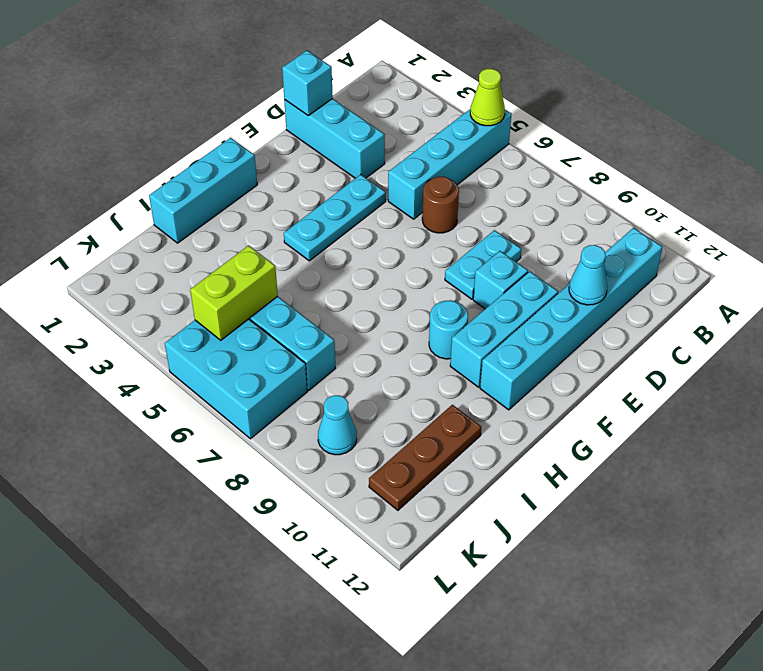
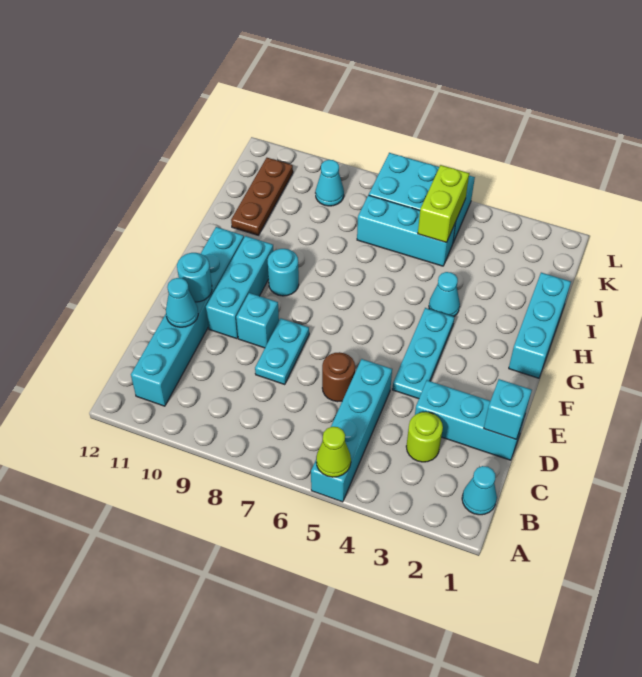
none -> cyan 1x1 cone [462,466,497,515]
none -> lime 1x1 round brick [406,412,443,462]
none -> cyan 1x1 round brick [177,253,212,302]
none -> cyan 1x1 cone [429,272,460,317]

